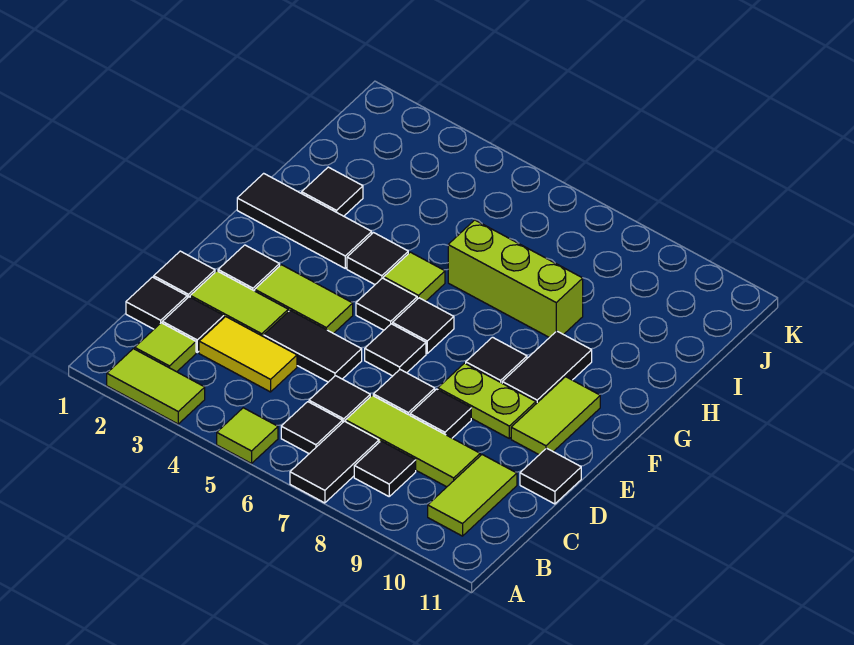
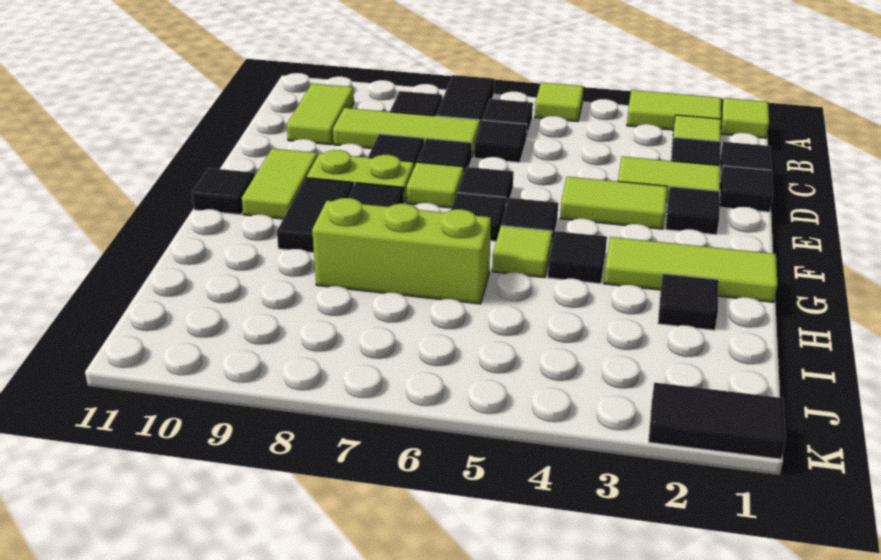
none -> lime 1x1 tile [721,98,769,138]
yellow 1x2 tile [199,317,297,392] -> none
black 1x2 tile [264,310,362,382] -> black 1x2 tile moved to [649,383,785,459]
black 1x1 tile [520,448,581,504] -> black 1x1 tile moved to [192,168,255,215]
none -> lime 1x1 tile [407,162,463,208]
black 1x3 tile [237,173,372,268] -> lime 1x3 tile [604,237,778,302]

